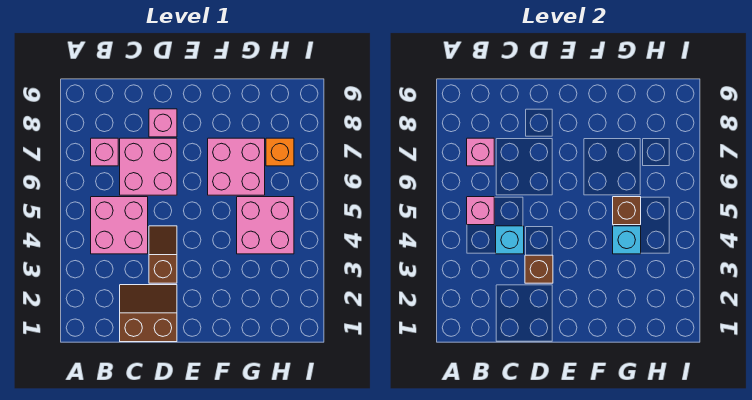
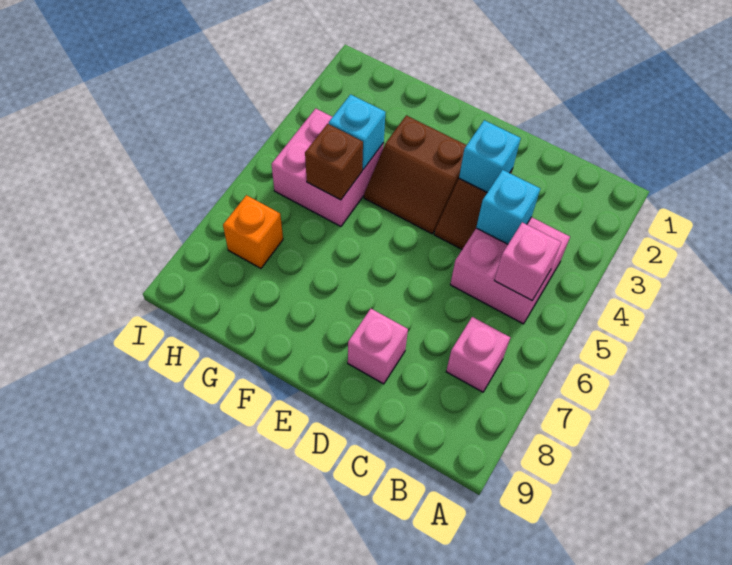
pink 1x1 brick [467,138,494,166] -> none
brown 2x2 slope [120,285,177,342] -> brown 2x2 slope moved to [364,115,467,234]
pink 2x2 brick [120,138,177,195] -> none
brown 1x1 brick [525,255,553,283] -> cyan 1x1 brick [459,120,521,192]
pink 2x2 brick [208,138,265,195] -> none

